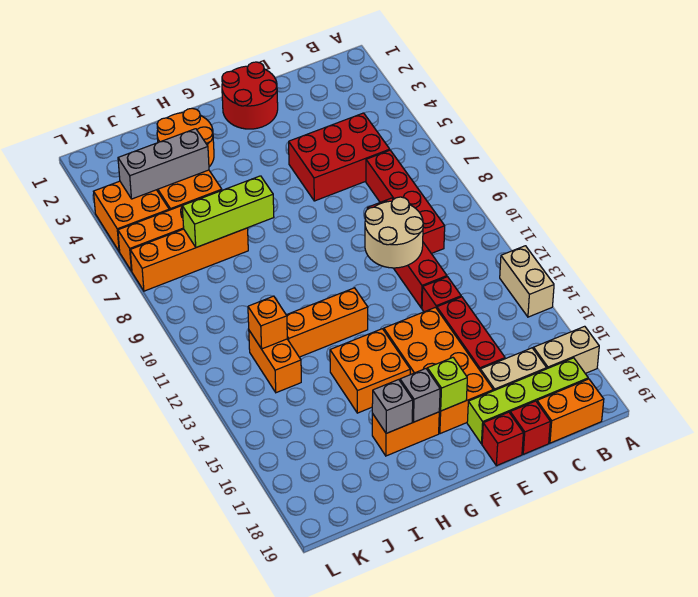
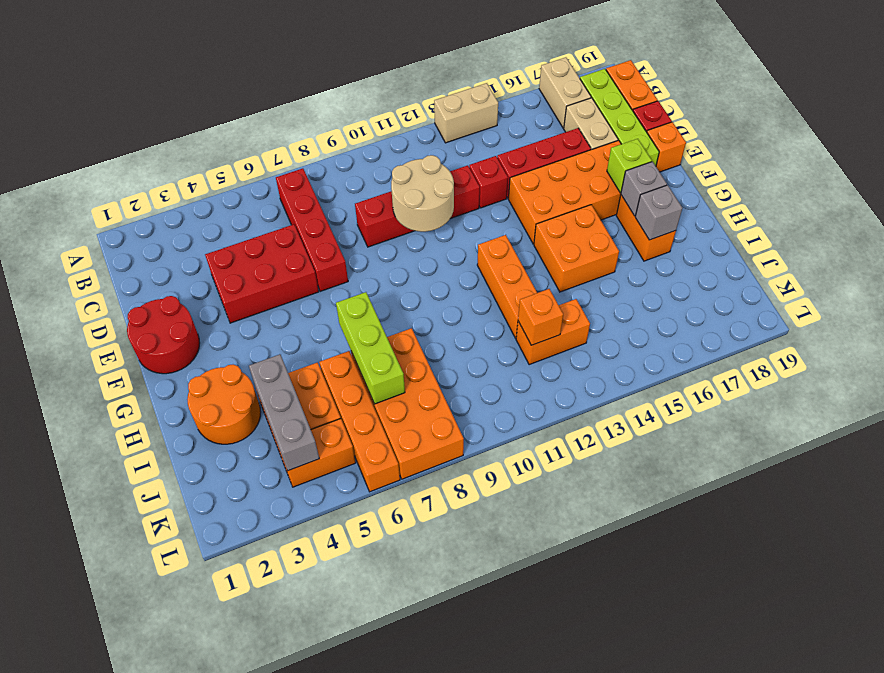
red 2x3 brick [289,113,390,201] -> red 2x3 brick turned to [205,224,319,323]
red 1x4 brick [366,150,445,254] -> red 1x4 brick turned to [276,168,348,291]
red 1x1 brick [482,412,523,466] -> orange 1x1 brick [647,122,686,172]
orange 1x4 brick [130,228,248,291] -> orange 2x4 brick [351,328,464,479]
orange 2x2 brick [94,181,169,252] -> orange 1x2 brick [278,419,356,487]

